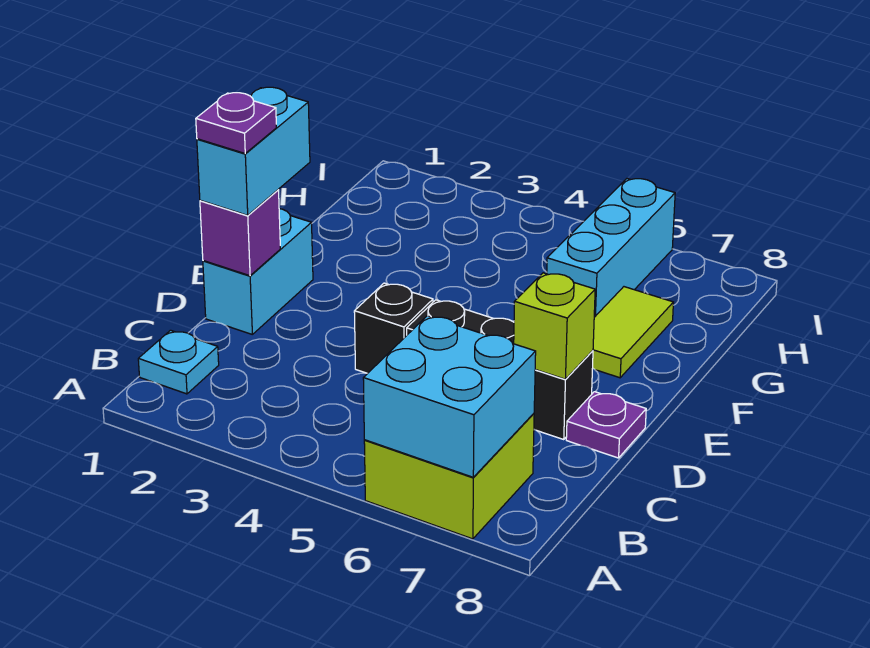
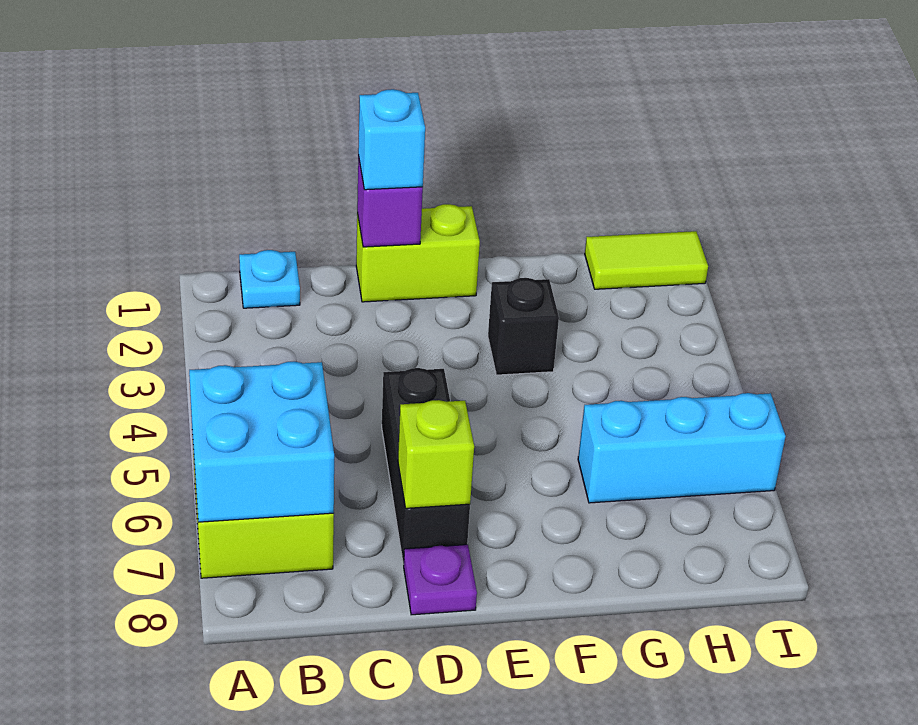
cyan 1x2 brick [203,209,313,334] -> lime 1x2 brick [356,204,480,302]
cyan 1x2 brick [197,87,310,215] -> cyan 1x1 brick [358,89,425,190]
purple 1x1 plate [196,93,276,153] -> none
black 1x1 brick [354,283,433,373] -> black 1x1 brick moved to [488,278,559,375]
lime 1x2 tile [593,287,673,378] -> lime 1x2 tile moved to [585,231,708,289]

